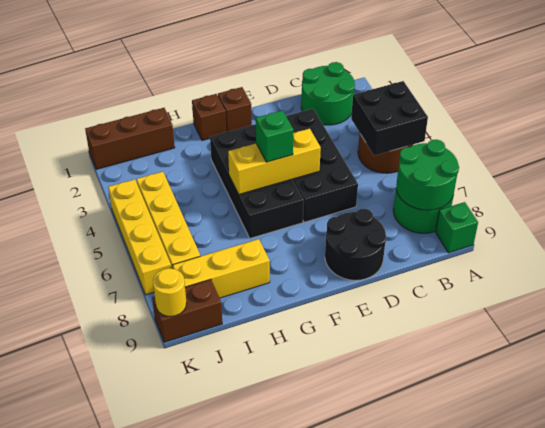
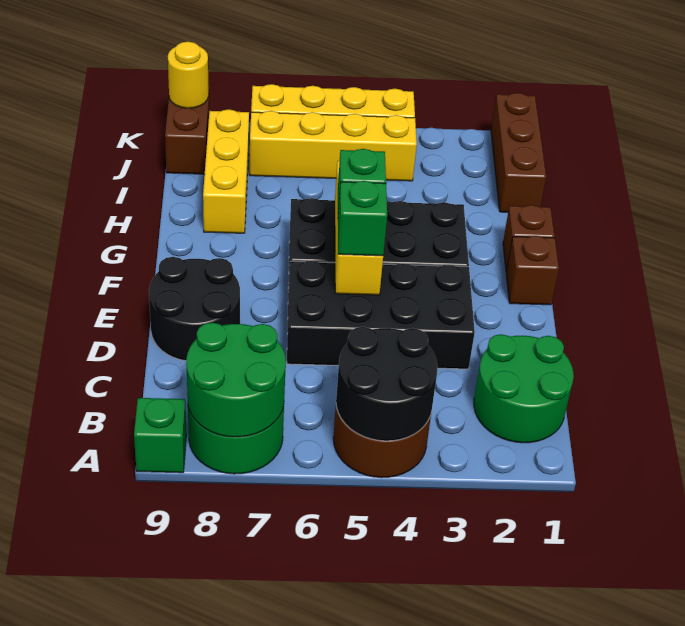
black 2x2 brick [351,81,428,156] -> black 2x2 round brick [336,327,437,441]
none -> green 1x1 brick [338,181,387,256]

